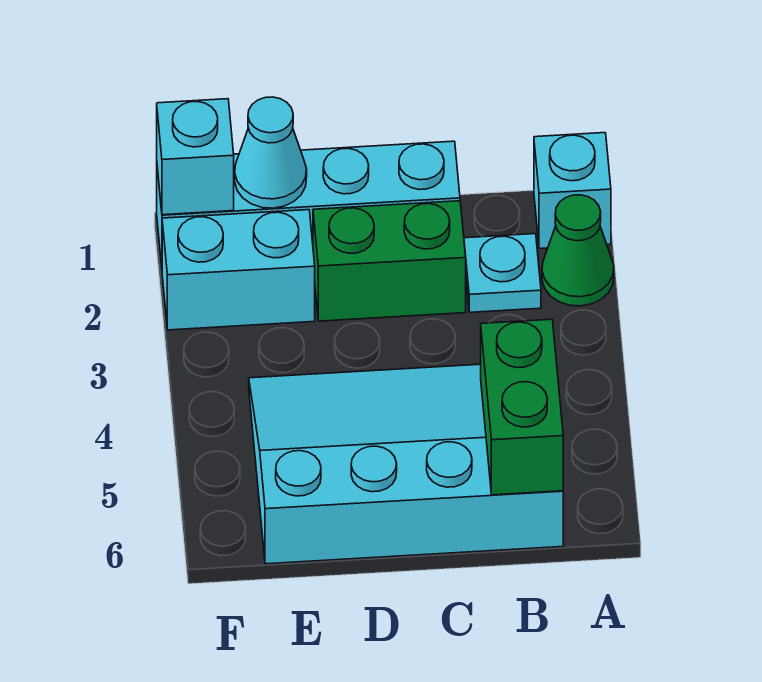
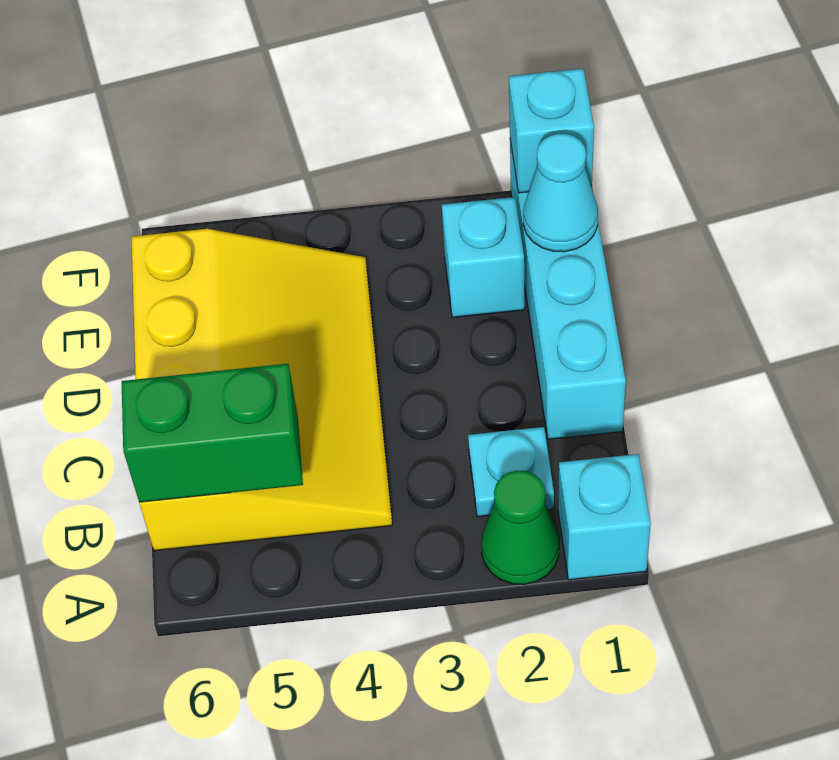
cyan 3x4 slope [249,364,563,564] -> yellow 3x4 slope [132,229,392,551]
green 1x2 brick [313,201,466,321] -> none
cyan 1x2 brick [162,210,315,330] -> cyan 1x1 brick [442,197,525,317]

